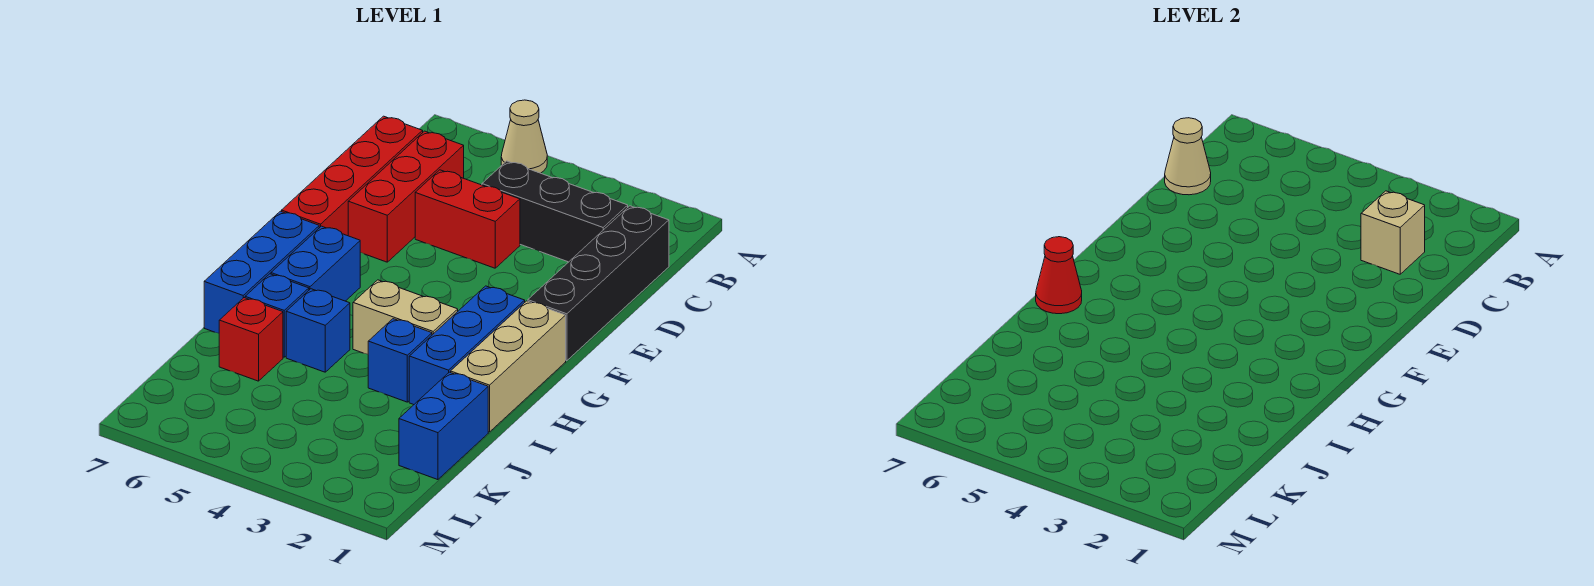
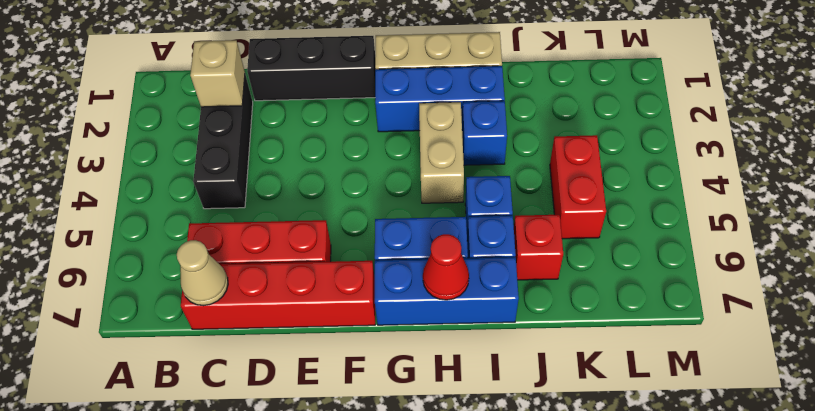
tan 1x1 cone [501,100,547,173] -> none
black 1x4 brick [528,206,669,361] -> black 1x3 brick [247,36,376,101]
red 1x2 brick [415,170,520,268] -> red 1x2 brick moved to [550,135,606,239]
blue 1x2 brick [399,372,488,480] -> none

